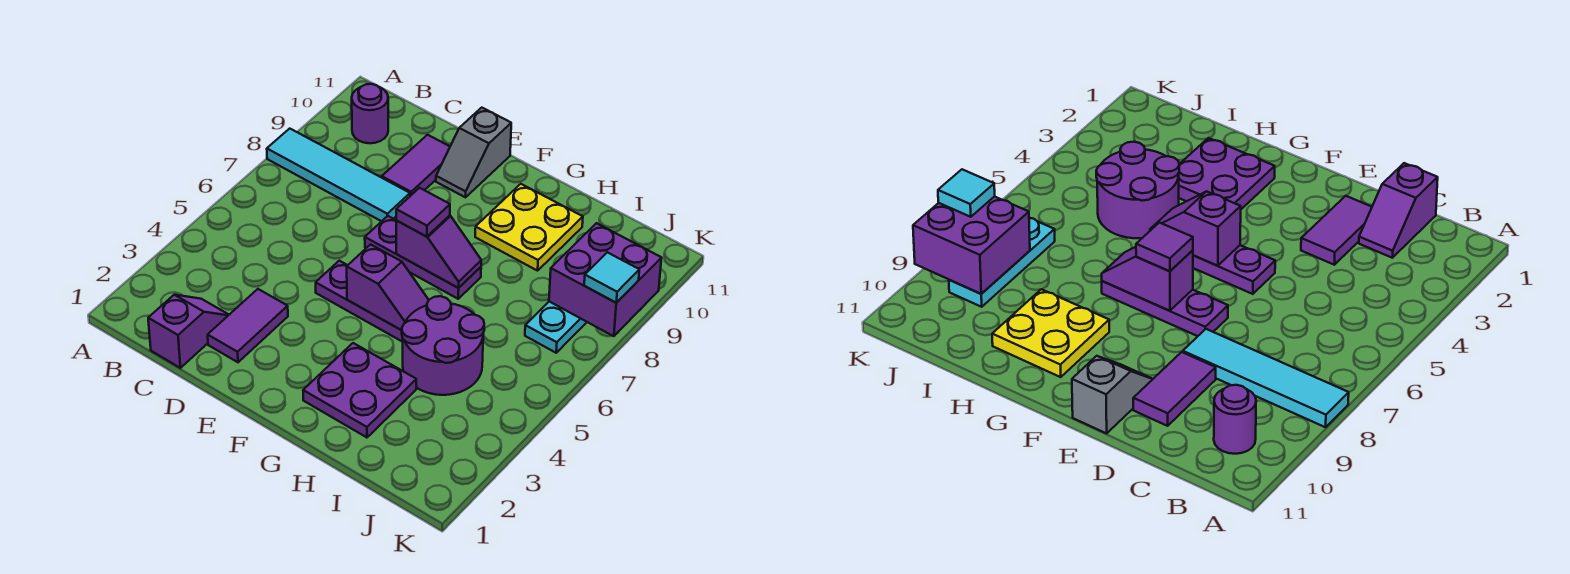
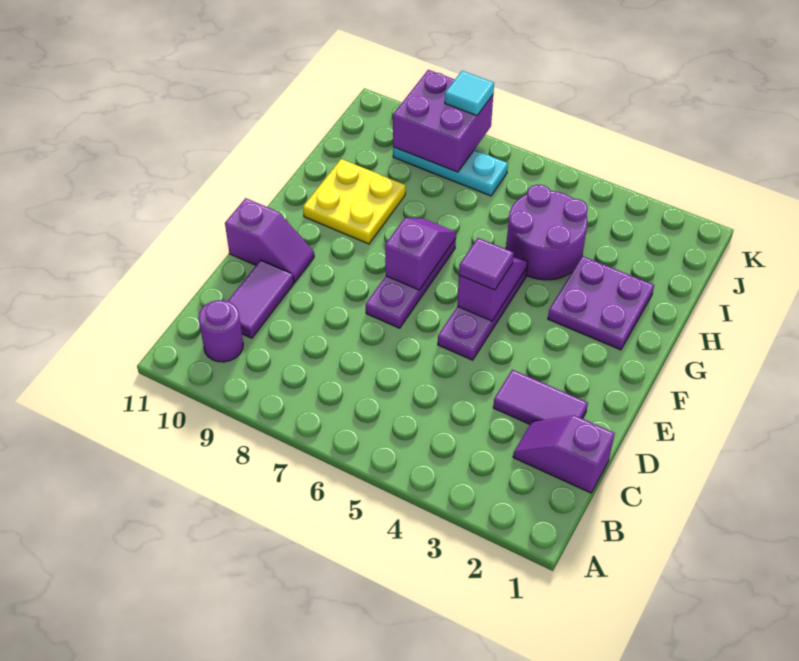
cyan 1x4 tile [267,129,410,221] -> none
purple 1x2 tile [382,135,450,196] -> purple 1x2 tile turned to [228,260,294,338]
grey 1x2 slope [436,108,511,197] -> purple 1x2 slope [225,198,314,282]
purple 1x1 tile [396,188,450,237] -> purple 1x1 tile moved to [459,238,514,290]

